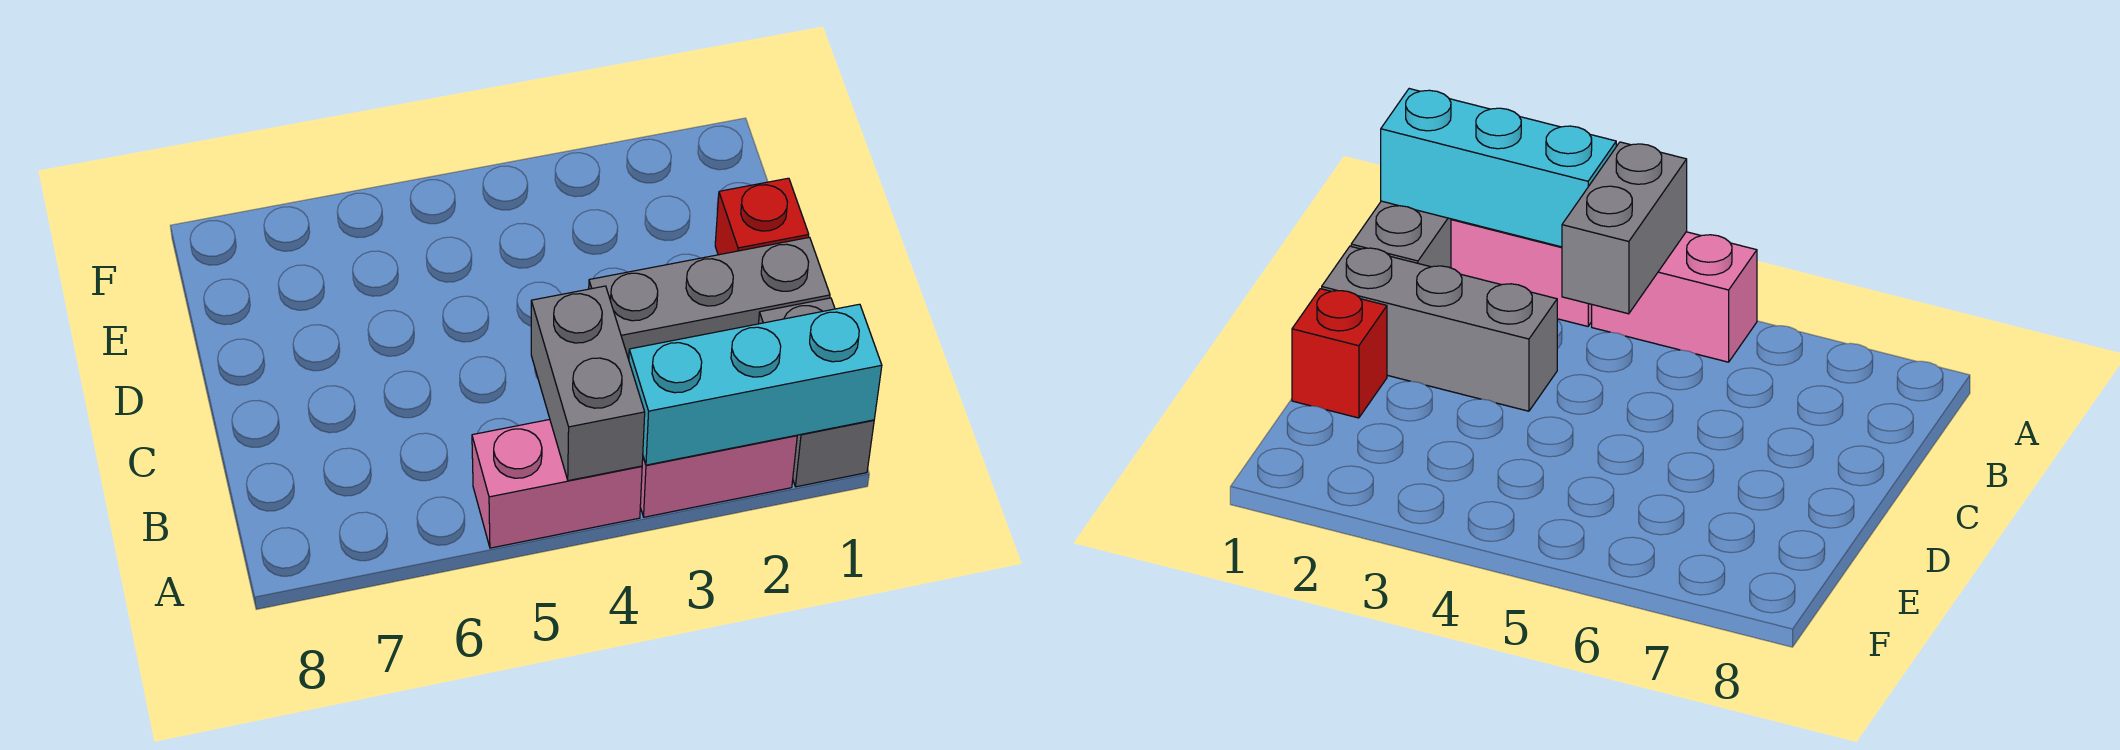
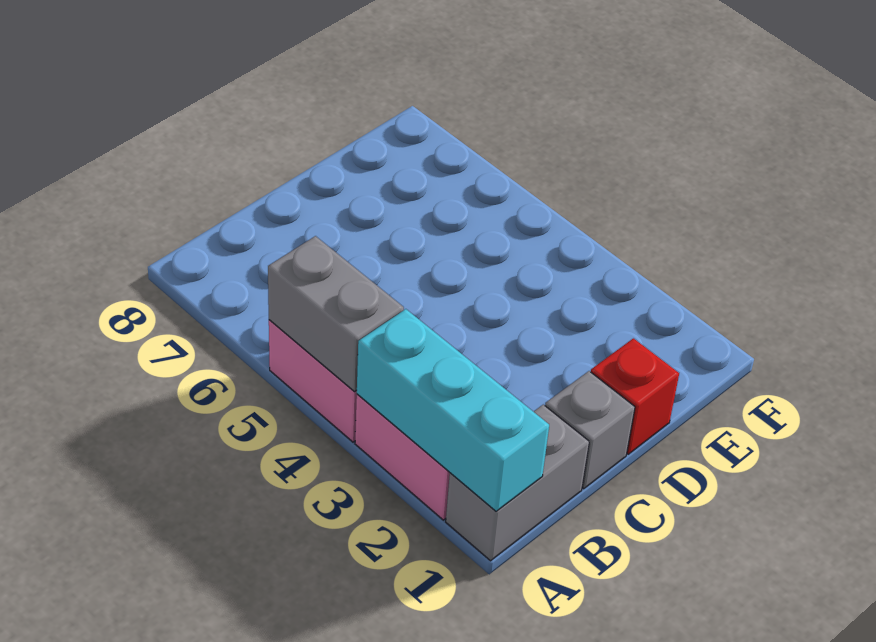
grey 1x2 brick [531,286,645,481] -> grey 1x2 brick turned to [268,236,404,392]
grey 1x3 brick [589,237,830,359] -> grey 1x1 brick [545,371,635,489]

